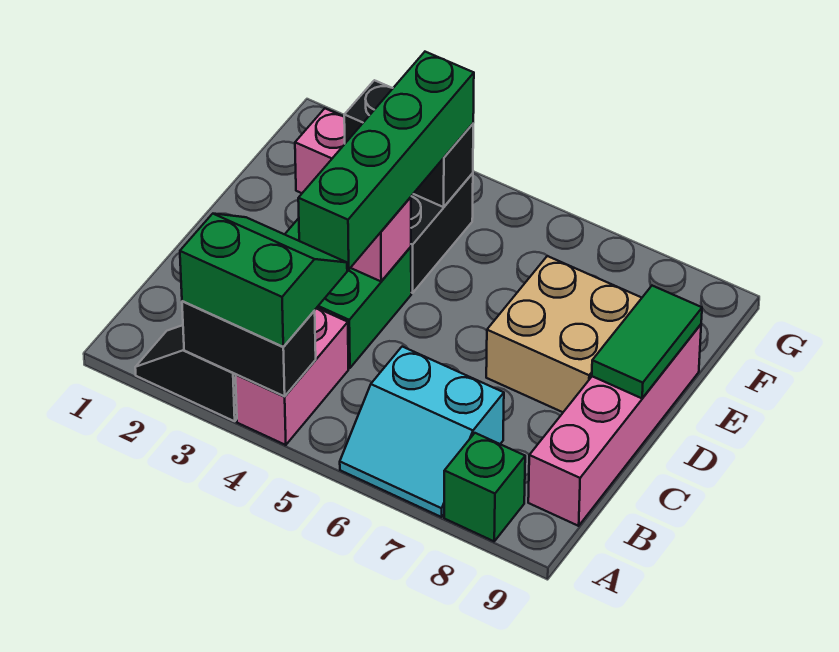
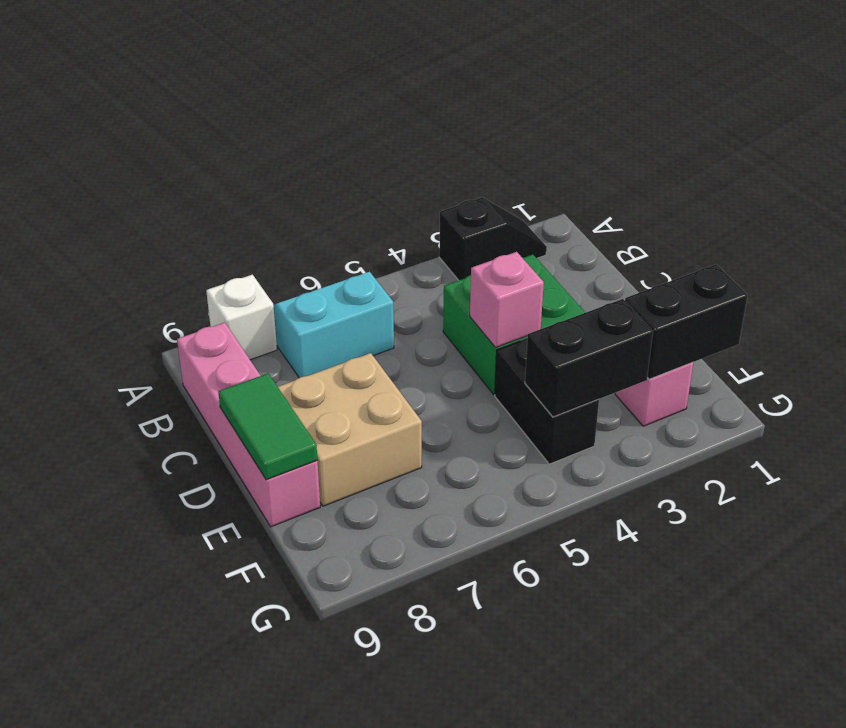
black 1x2 brick [182,301,316,396] -> black 1x2 brick moved to [625,264,748,379]
green 2x2 slope [180,214,347,347] -> none
pink 1x2 brick [236,308,348,445] -> none
green 1x1 brick [444,433,525,541] -> white 1x1 brick [206,275,277,360]
green 1x4 brick [298,52,474,270] -> none

